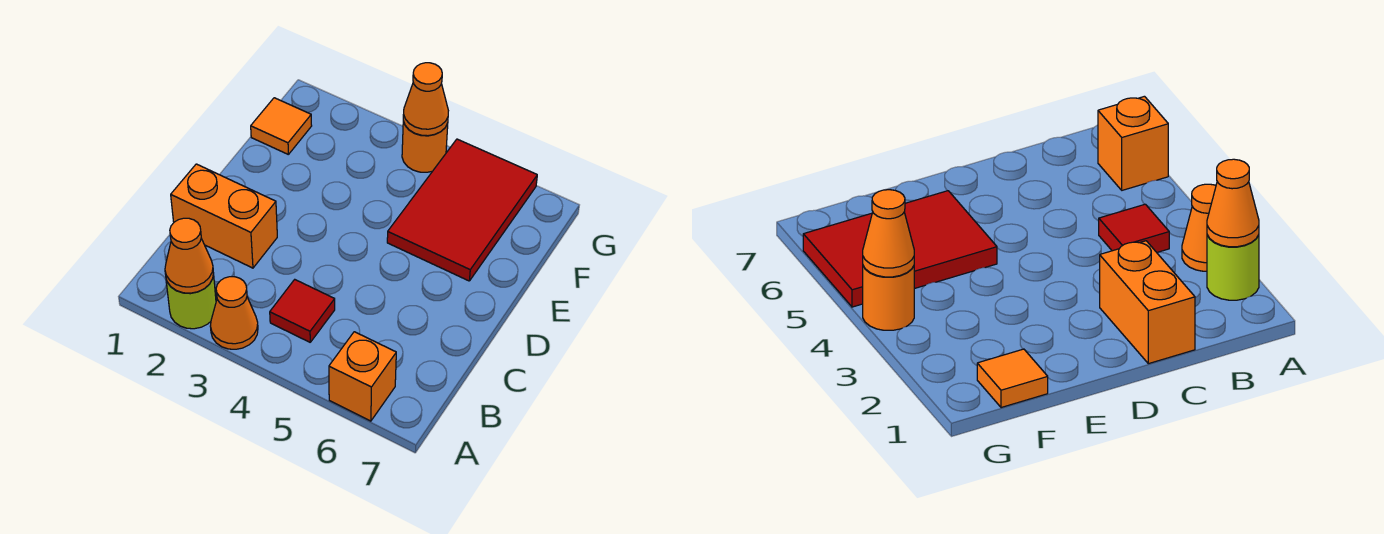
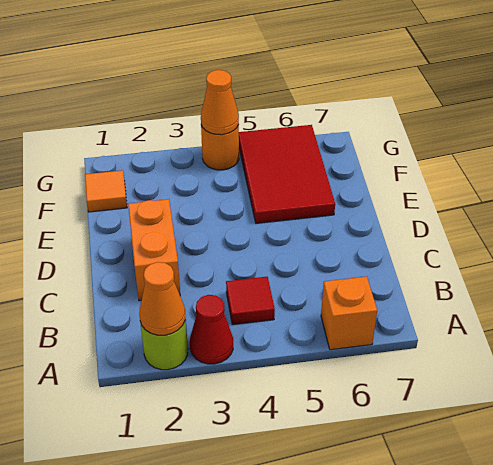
orange 1x1 cone [210,277,258,349] -> red 1x1 cone [190,295,233,364]
orange 1x2 brick [171,164,277,268] -> orange 1x2 brick turned to [128,199,180,301]

